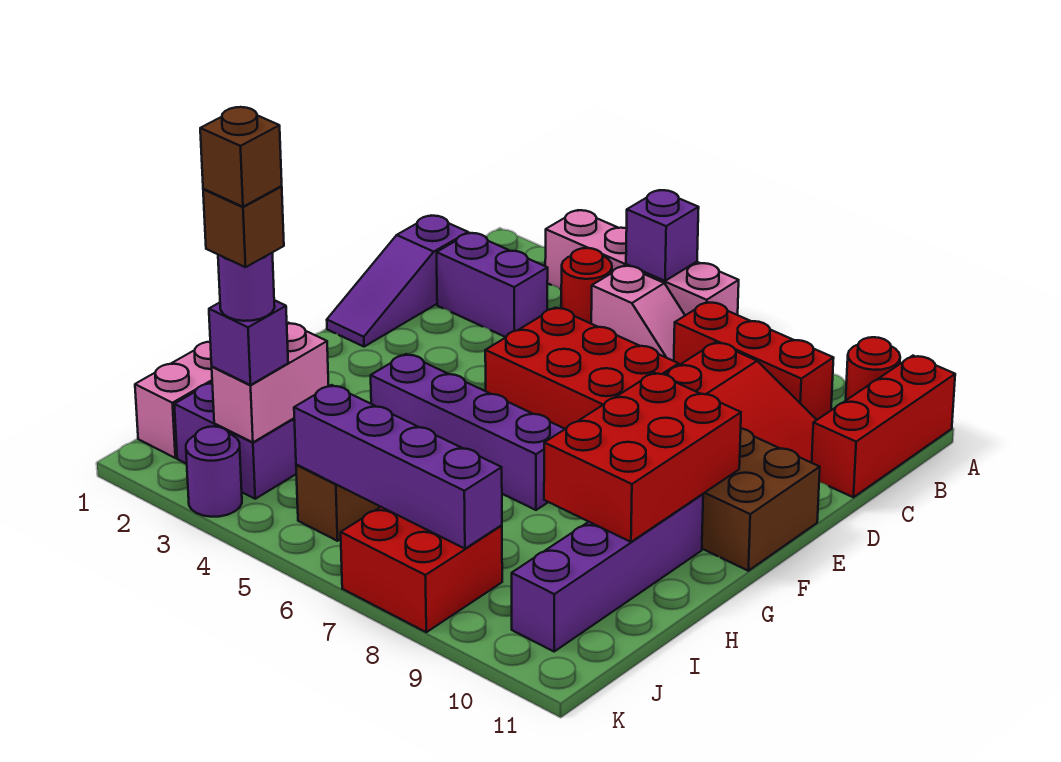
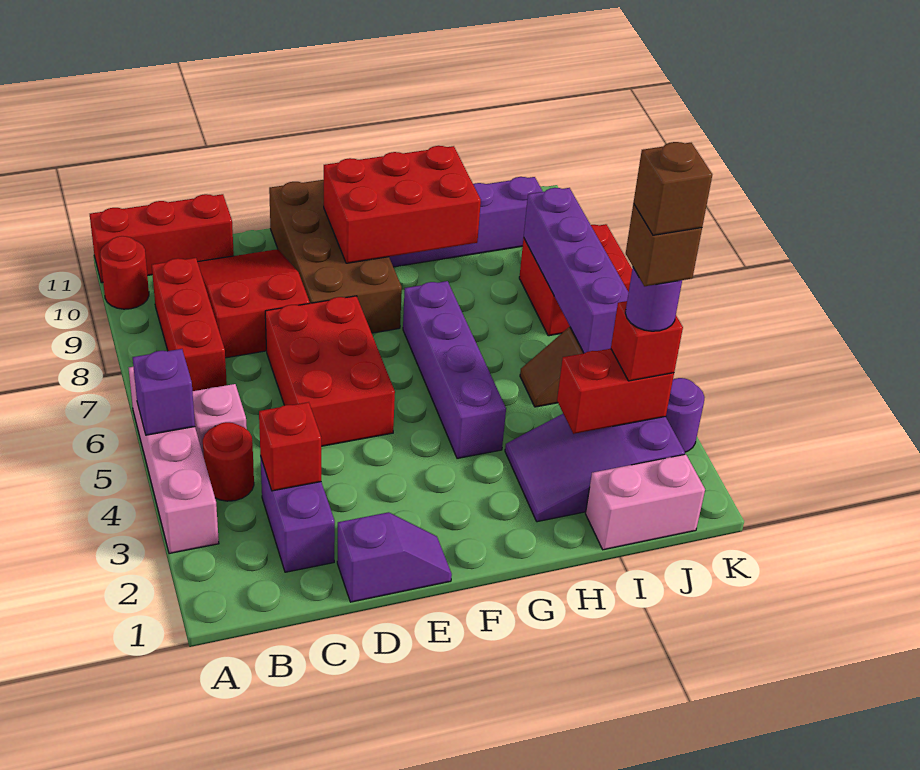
purple 1x3 slope [327,216,468,347] -> purple 1x2 slope [337,512,452,602]
none -> red 1x1 brick [259,402,321,491]
pink 1x2 brick [212,323,329,442] -> red 1x2 brick [557,349,674,434]
purple 1x1 brick [209,300,288,385] -> red 1x1 brick [611,301,683,381]

